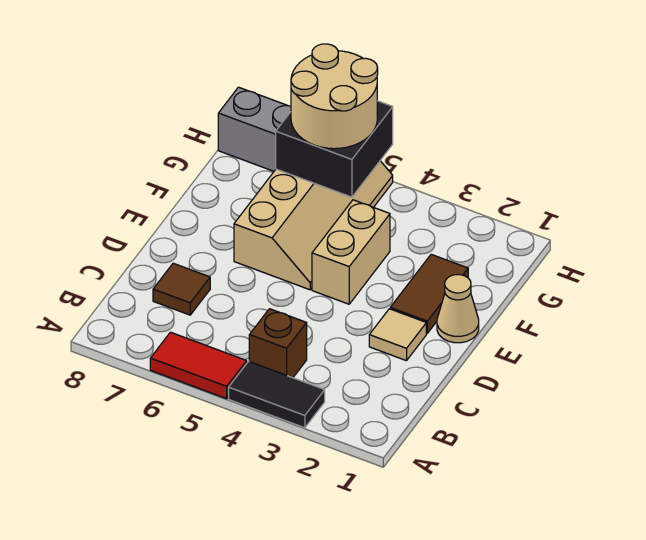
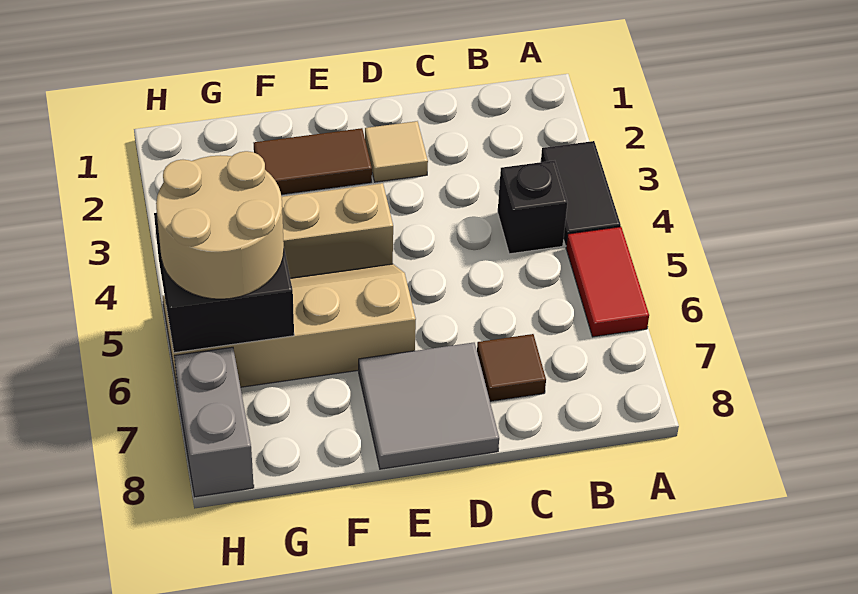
brown 1x1 brick [249,309,307,378] -> black 1x1 brick [498,161,567,254]
none -> grey 2x2 tile [359,343,499,469]
tan 1x1 cone [437,275,479,343] -> none

